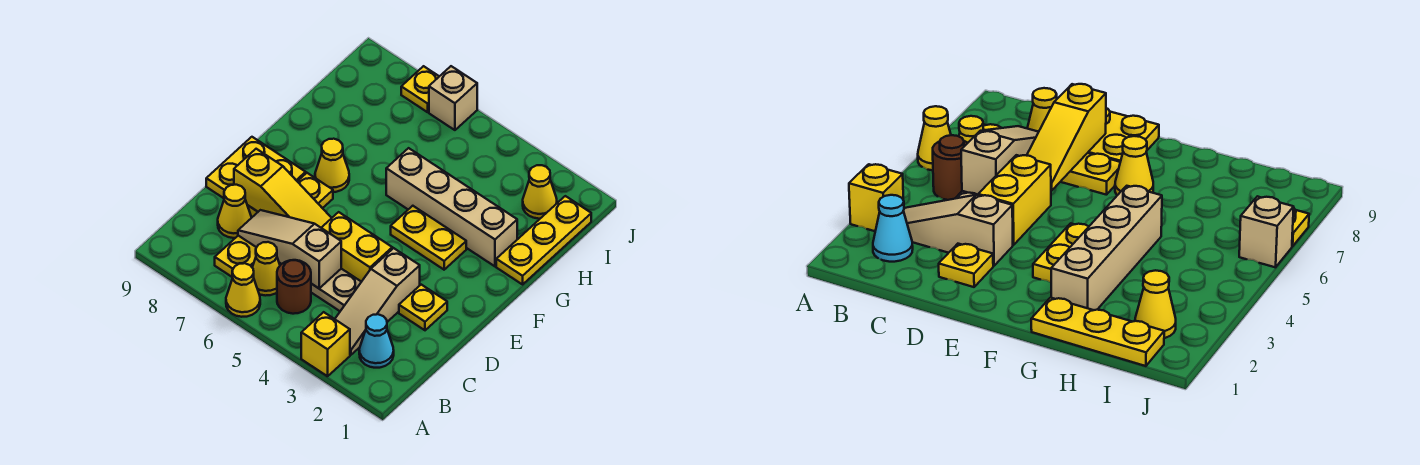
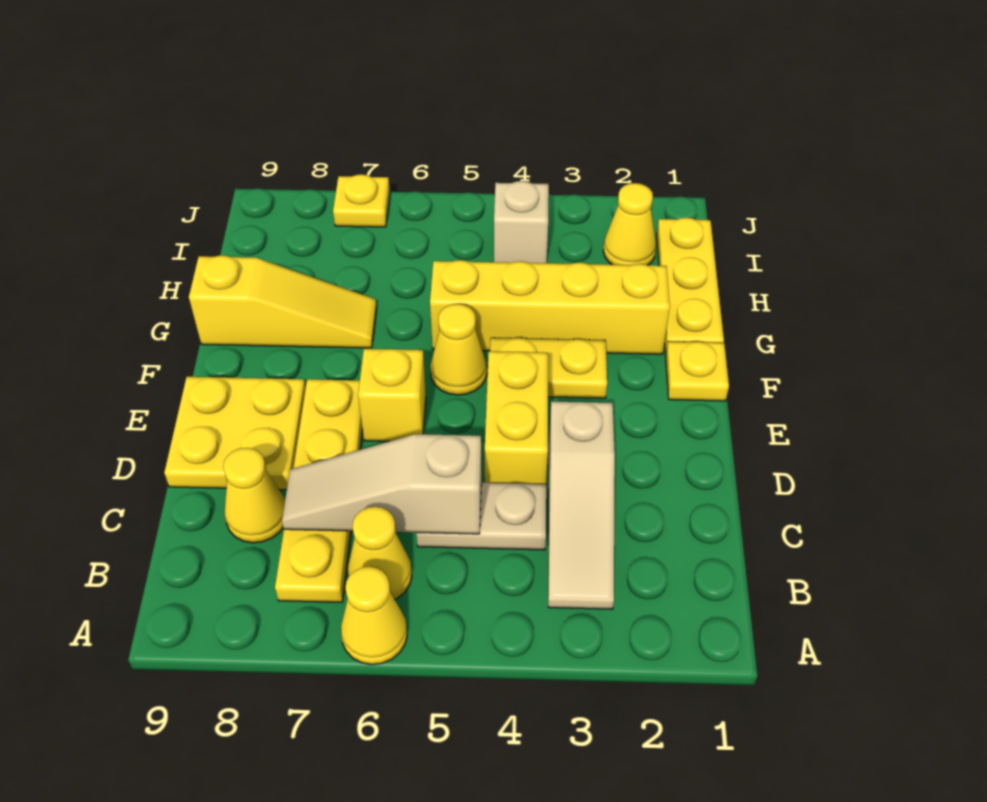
yellow 1x1 brick [301,312,350,376] -> yellow 1x1 brick moved to [358,349,426,441]
cyan 1x1 cone [359,314,394,368] -> none
brown 1x1 round brick [277,260,311,314] -> none
yellow 1x1 plate [399,285,447,330] -> yellow 1x1 plate moved to [665,342,729,401]
yellow 1x2 brick [322,212,392,282] -> yellow 1x2 brick turned to [485,351,548,484]
yellow 1x3 slope [234,149,331,228] -> yellow 1x3 slope moved to [189,255,377,348]
yellow 1x1 cone [315,139,349,192] -> yellow 1x1 cone moved to [430,304,487,395]
tan 1x4 brick [386,148,517,266] -> yellow 1x4 brick [430,260,670,354]
tan 1x1 brick [429,66,477,130] -> tan 1x1 brick moved to [494,181,549,263]

